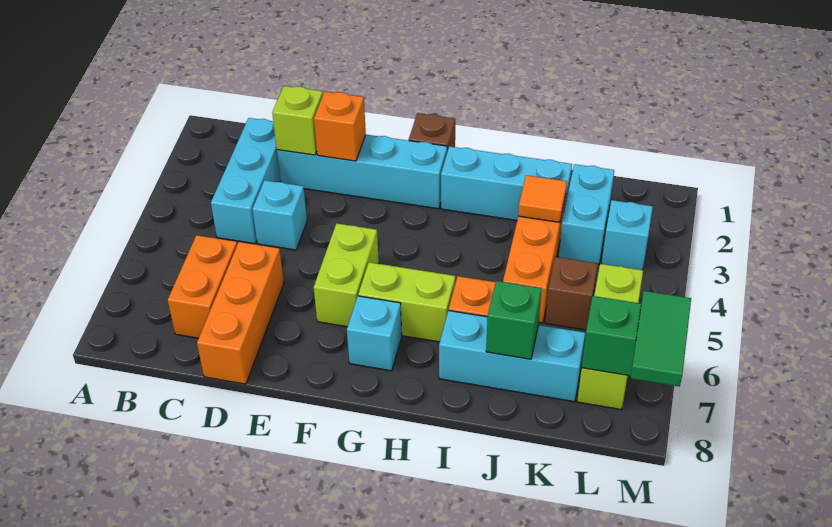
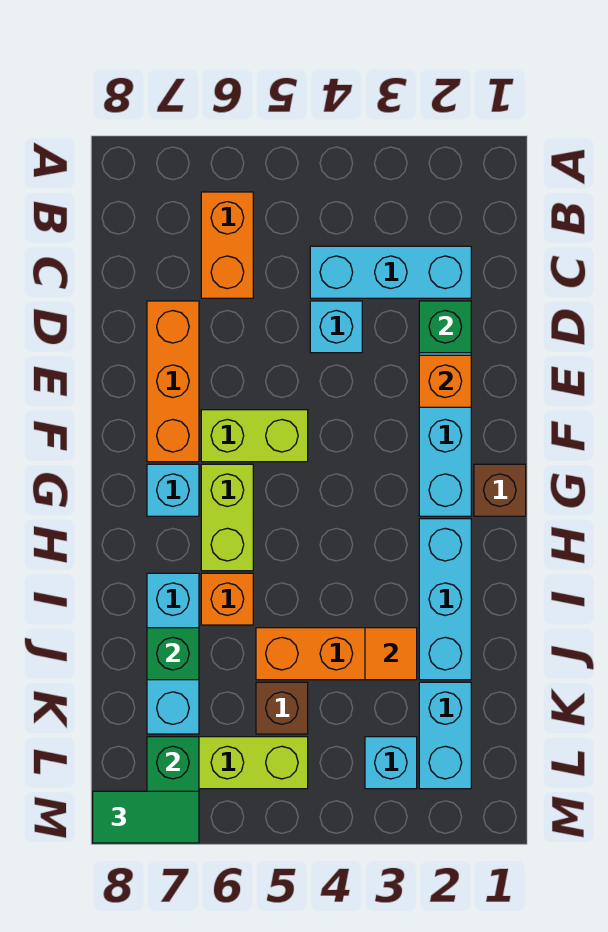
orange 1x2 brick [168,235,237,338] -> orange 1x2 brick turned to [201,192,253,298]
lime 1x1 brick [272,86,323,155] -> green 1x1 brick [419,301,471,353]
orange 1x3 brick [197,242,284,384] -> orange 1x3 brick turned to [147,301,199,462]
cyan 1x2 brick [559,164,614,264] -> cyan 1x2 brick turned to [419,682,471,789]

